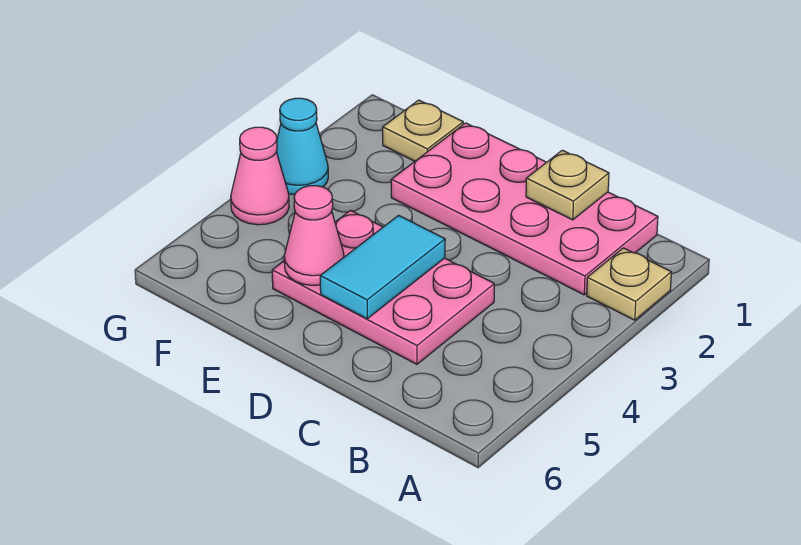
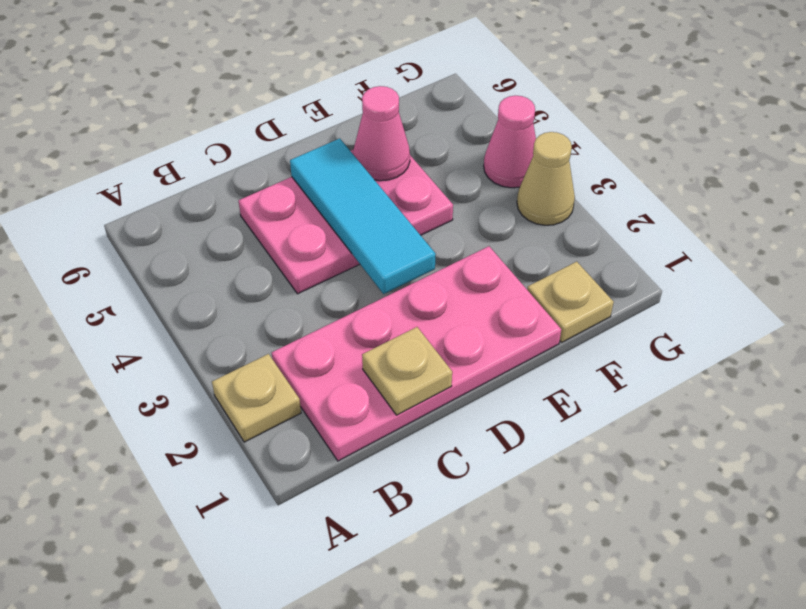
cyan 1x2 tile [320,215,445,319] -> cyan 1x3 tile [290,138,435,294]
cyan 1x1 cone [276,98,328,195] -> tan 1x1 cone [517,132,575,225]

